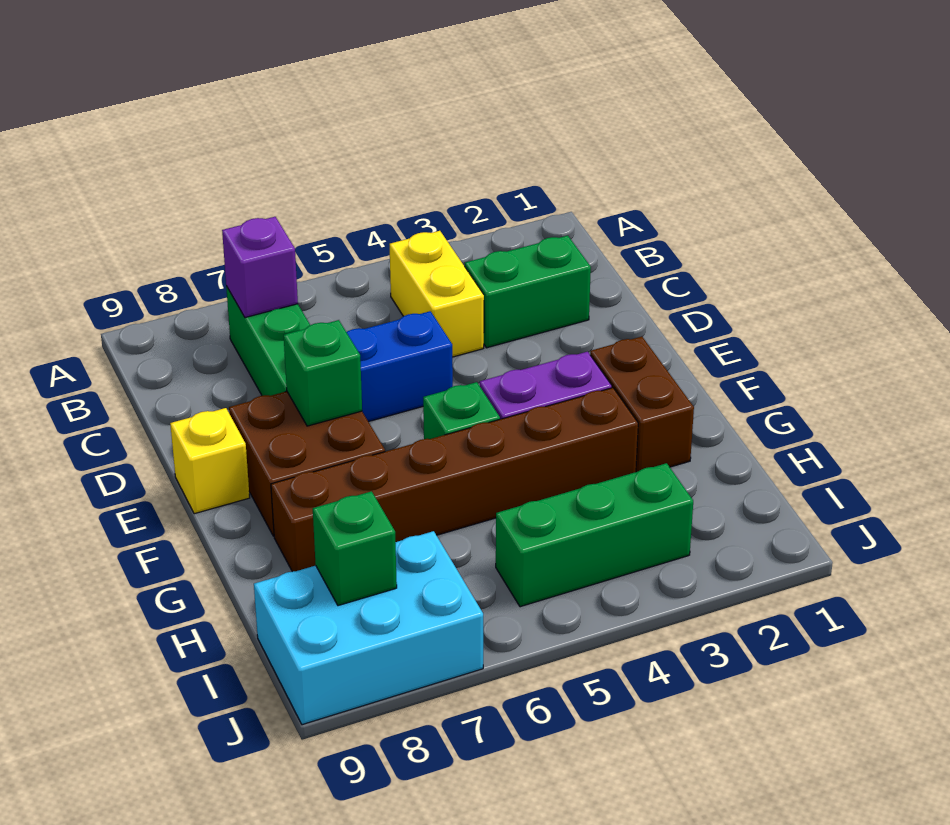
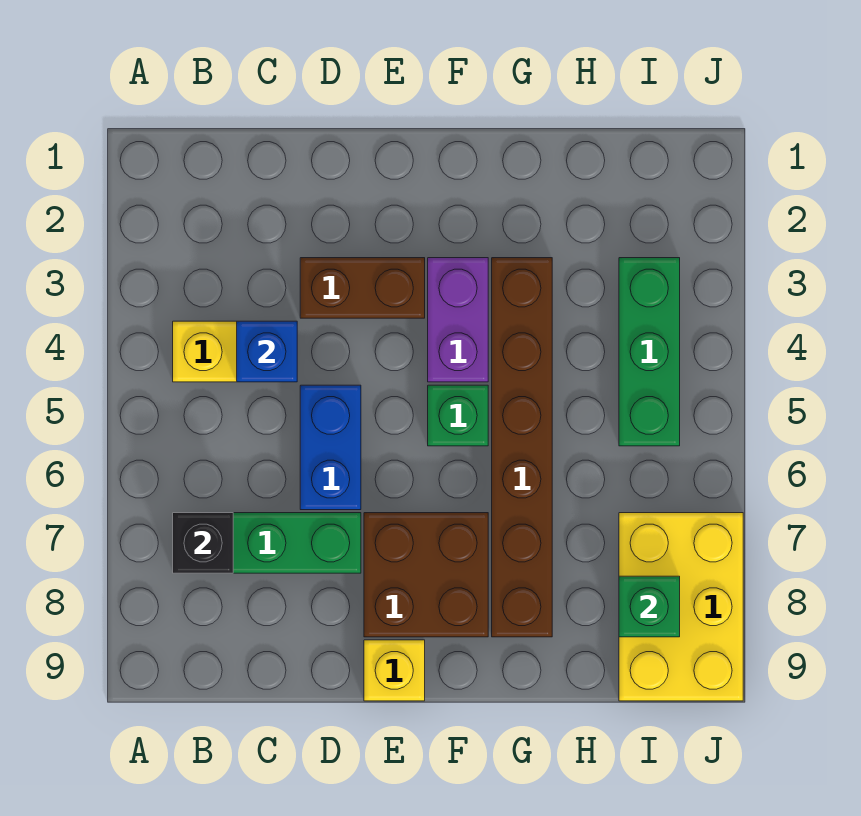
purple 1x1 brick [222,217,298,318] -> black 1x1 brick [173,513,233,573]
green 1x2 brick [465,236,591,348] -> none
none -> blue 1x1 brick [237,321,297,382]
green 1x1 brick [284,320,362,426] -> none
brown 1x2 brick [590,337,694,472] -> brown 1x2 brick moved to [300,258,425,318]
cyan 2x3 brick [254,531,483,725] -> yellow 2x3 brick [619,513,743,701]

